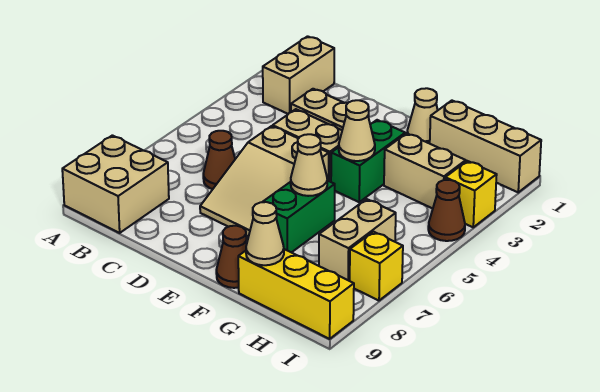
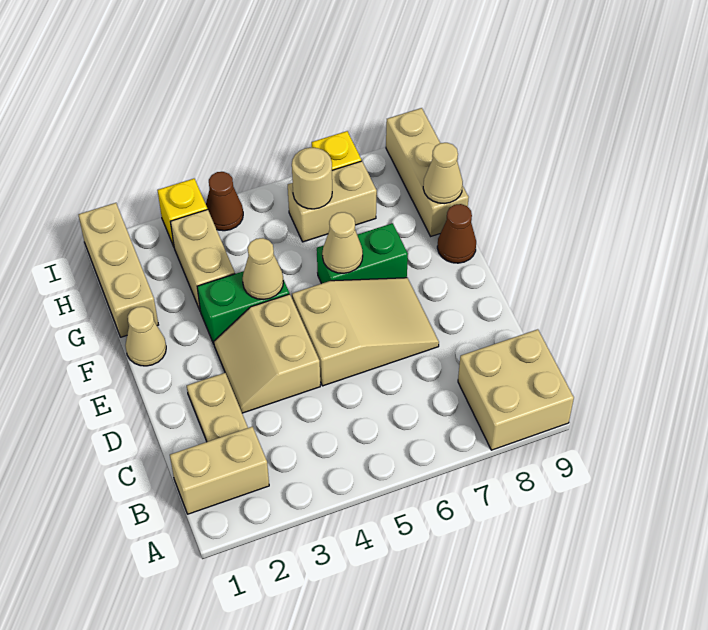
brown 1x1 cone [203,131,235,189] -> none
yellow 1x3 brick [238,249,354,339] -> tan 1x3 brick [386,108,469,236]
none -> tan 1x1 round brick [292,148,332,209]

